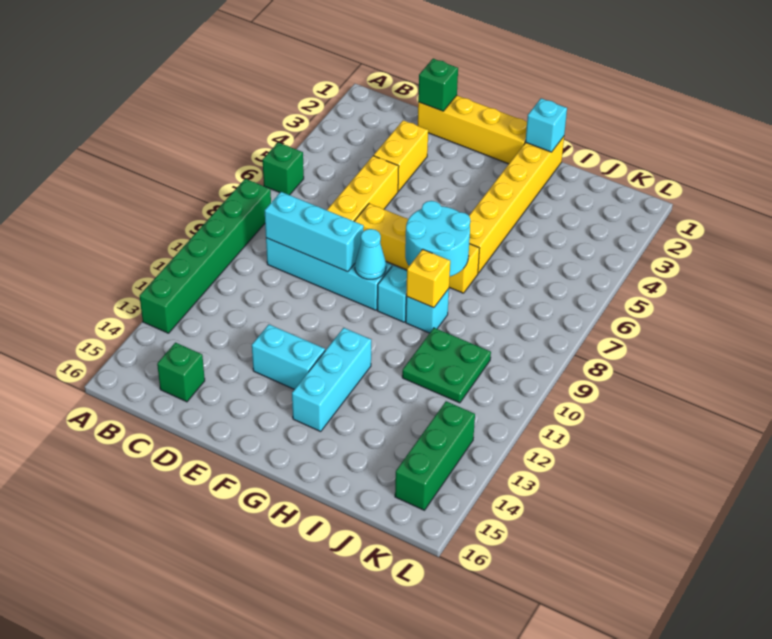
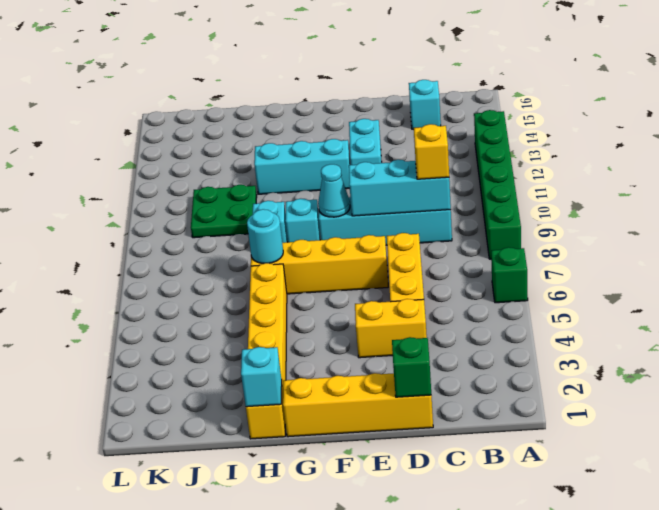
green 1x1 brick [157,343,205,402] -> cyan 1x1 brick [409,80,441,129]
yellow 1x2 brick [374,120,428,191] -> yellow 1x2 brick turned to [355,299,427,358]
cyan 1x2 brick [252,325,325,389] -> cyan 1x2 brick turned to [349,119,382,165]
cyan 2x2 round brick [405,201,470,277] -> cyan 1x1 round brick [247,209,283,264]
cyan 1x3 brick [292,328,371,431] -> cyan 1x3 brick turned to [254,139,350,194]
yellow 1x1 brick [406,249,450,308] -> yellow 1x1 brick moved to [414,124,449,179]
green 1x3 brick [395,401,475,510] -> none

